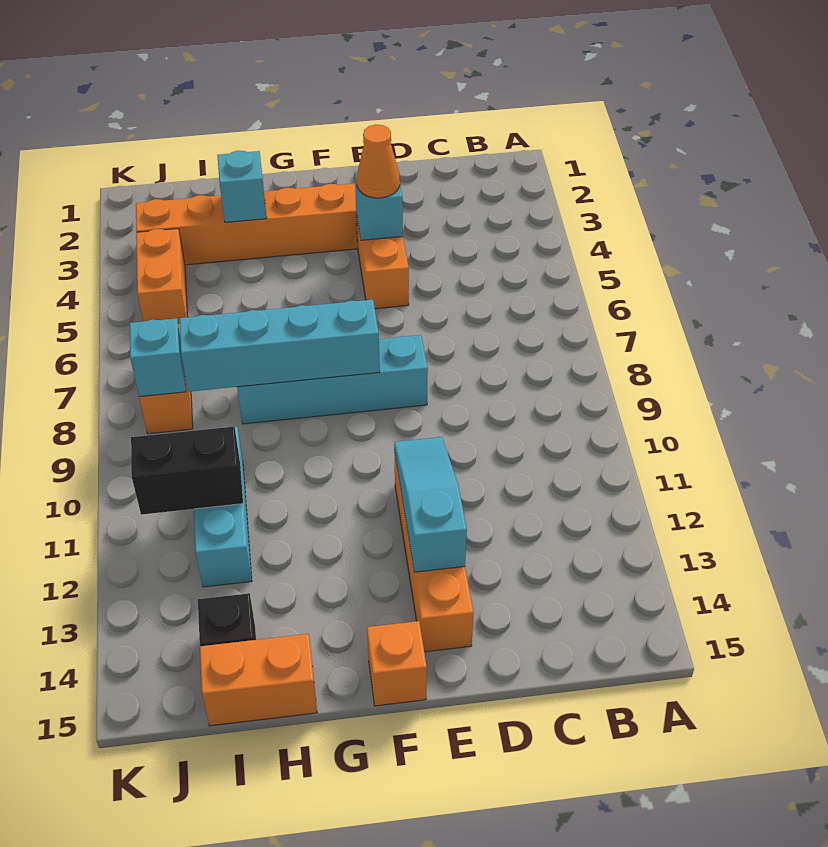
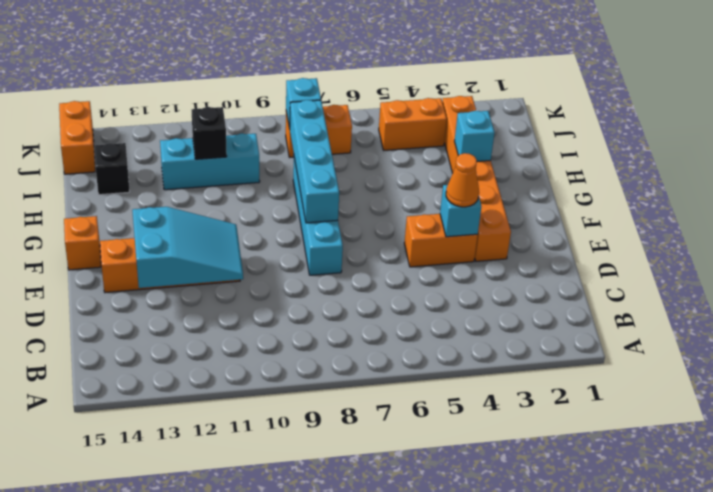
cyan 1x3 slope [394,437,467,572] -> cyan 2x3 slope [132,207,243,288]
orange 1x2 brick [200,634,317,726] -> orange 1x2 brick moved to [59,101,95,174]
black 1x2 brick [131,427,243,515] -> black 1x1 brick [192,107,227,159]

